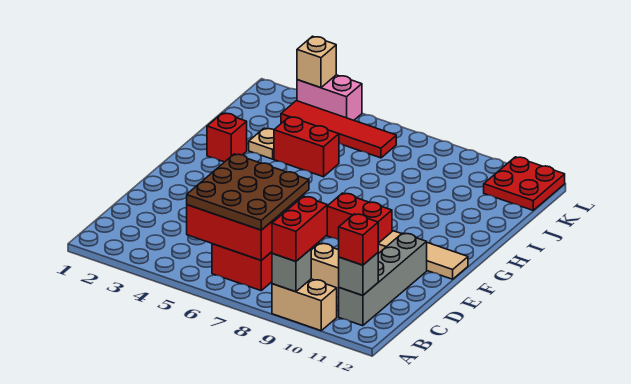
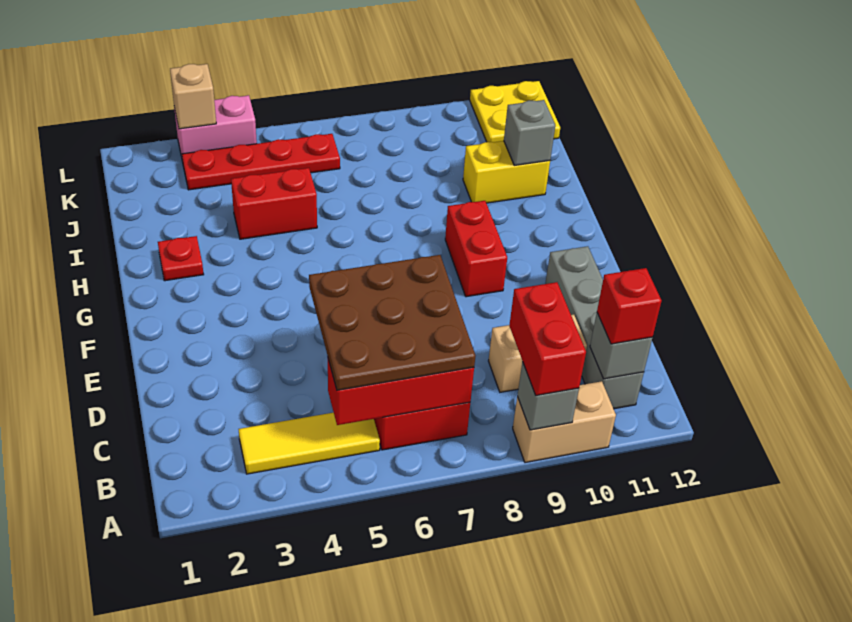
none -> yellow 1x3 tile [239,413,380,474]
red 1x2 brick [327,193,392,243] -> red 1x2 brick turned to [445,201,507,297]
tan 1x3 tile [378,231,468,279] -> none
red 1x1 brick [207,113,247,162] -> red 1x1 plate [158,236,204,281]
tan 1x1 plate [249,128,274,159] -> none
none -> yellow 1x2 brick [463,141,550,203]
none -> grey 1x1 brick [504,100,555,165]
red 1x4 tile [281,101,396,158] -> red 1x4 plate [182,134,340,190]
red 2x2 plate [484,157,565,210] -> yellow 2x2 plate [470,81,560,142]

